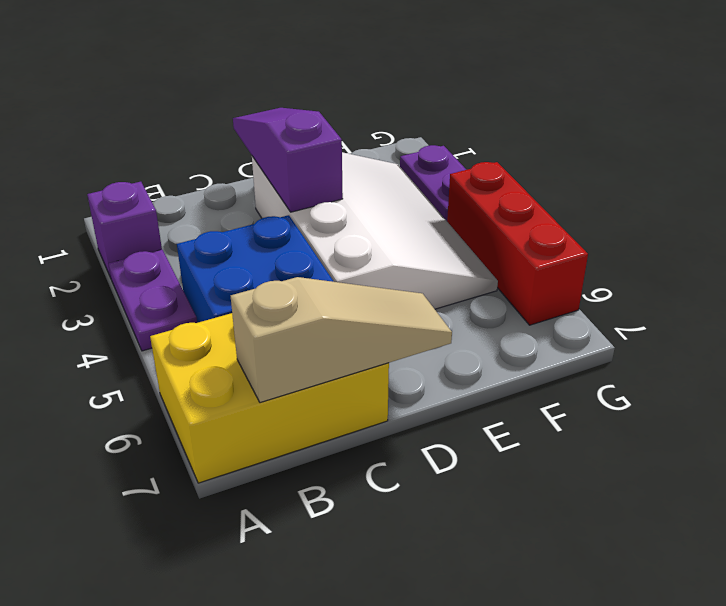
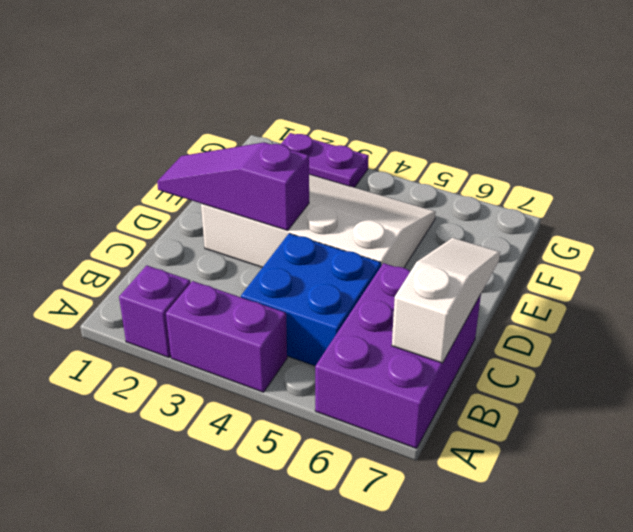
purple 1x2 plate [109,250,197,351] -> purple 1x2 brick [166,281,287,392]
yellow 2x3 brick [150,313,389,483] -> purple 2x3 brick [315,263,481,448]
tan 1x3 slope [231,277,452,403] -> white 1x3 slope [392,238,500,363]
red 1x3 brick [447,162,588,325] -> none

